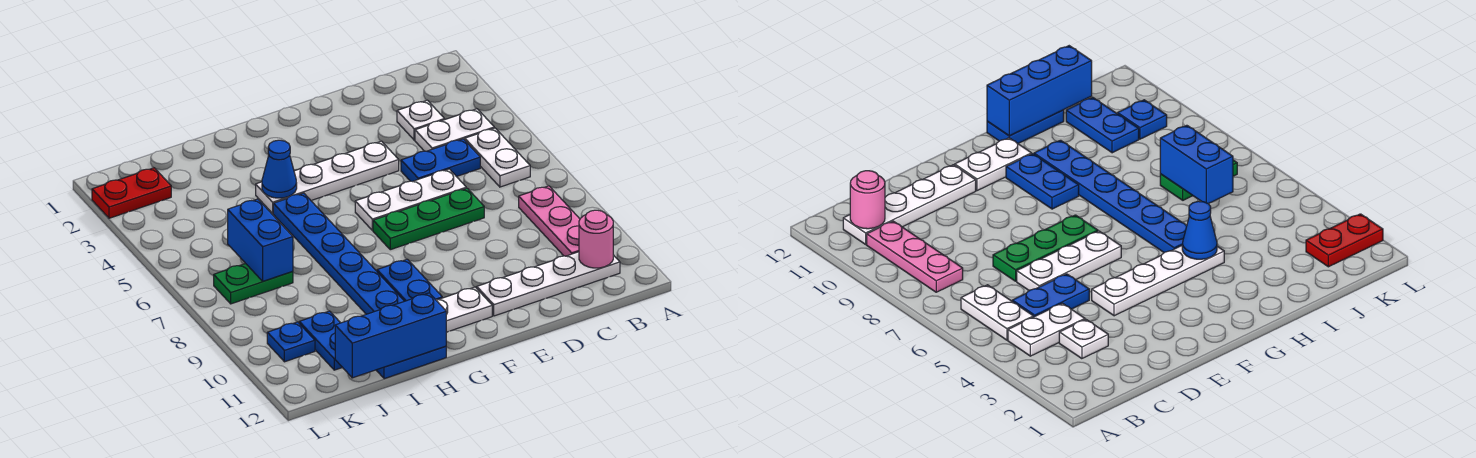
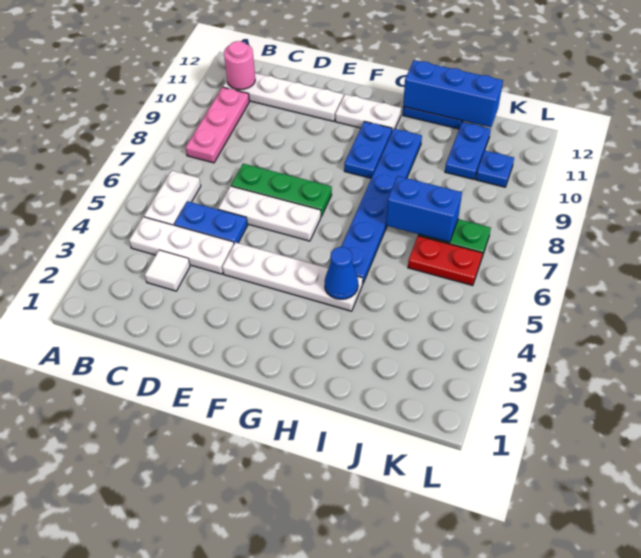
white 1x2 plate [415,109,494,151] -> white 1x3 plate [129,217,234,274]
white 1x1 plate [397,100,445,140] -> white 1x1 tile [145,250,190,291]
blue 1x2 brick [228,199,293,281] -> blue 1x2 brick turned to [386,176,462,242]
red 1x2 plate [92,168,171,218] -> red 1x2 plate moved to [408,236,482,286]

